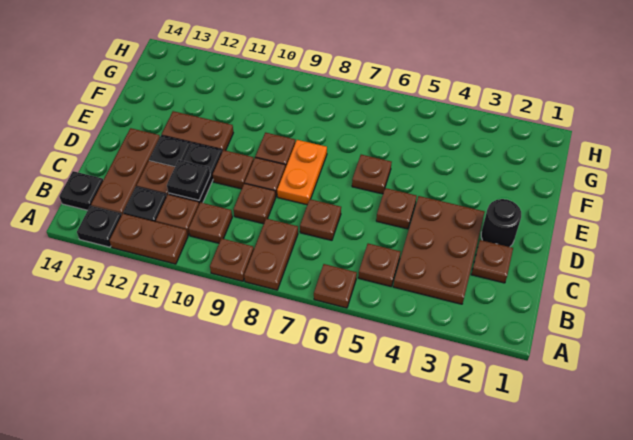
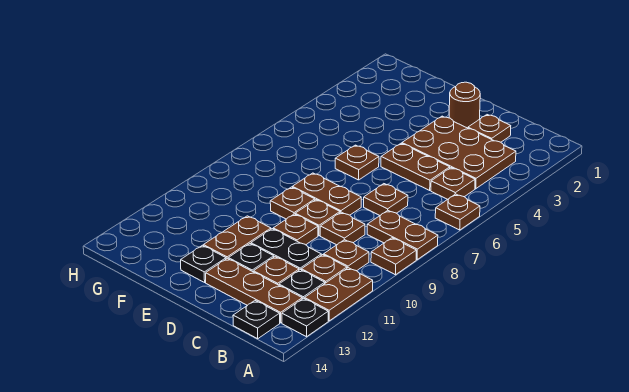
black 1x1 plate [167,160,210,200] -> black 1x1 plate moved to [181,245,226,282]
black 1x1 round brick [481,199,521,247] -> brown 1x1 round brick [449,82,480,128]
brown 1x1 plate [376,188,417,229] -> brown 1x2 plate [381,144,450,190]
orange 1x2 plate [277,140,327,205] -> brown 1x2 plate [292,173,361,215]

